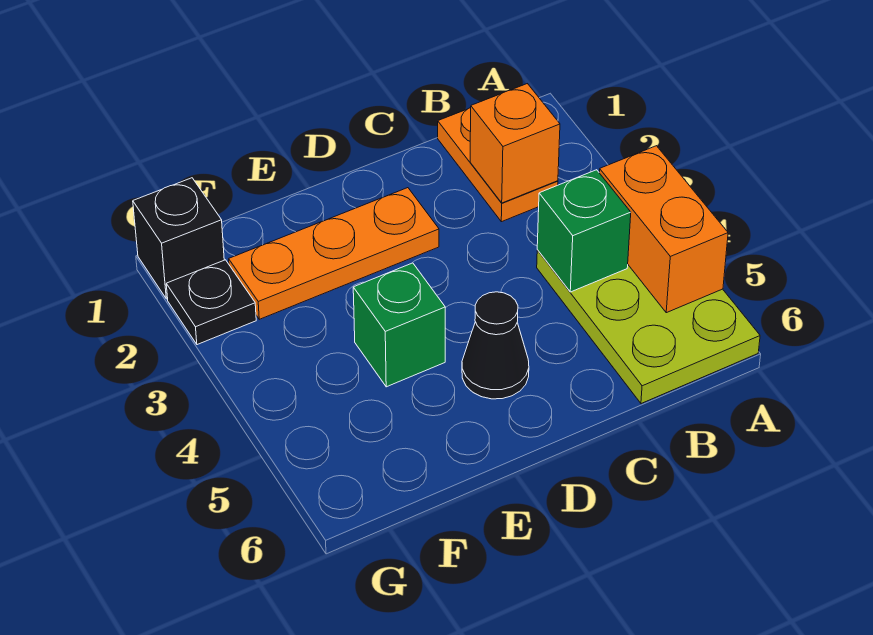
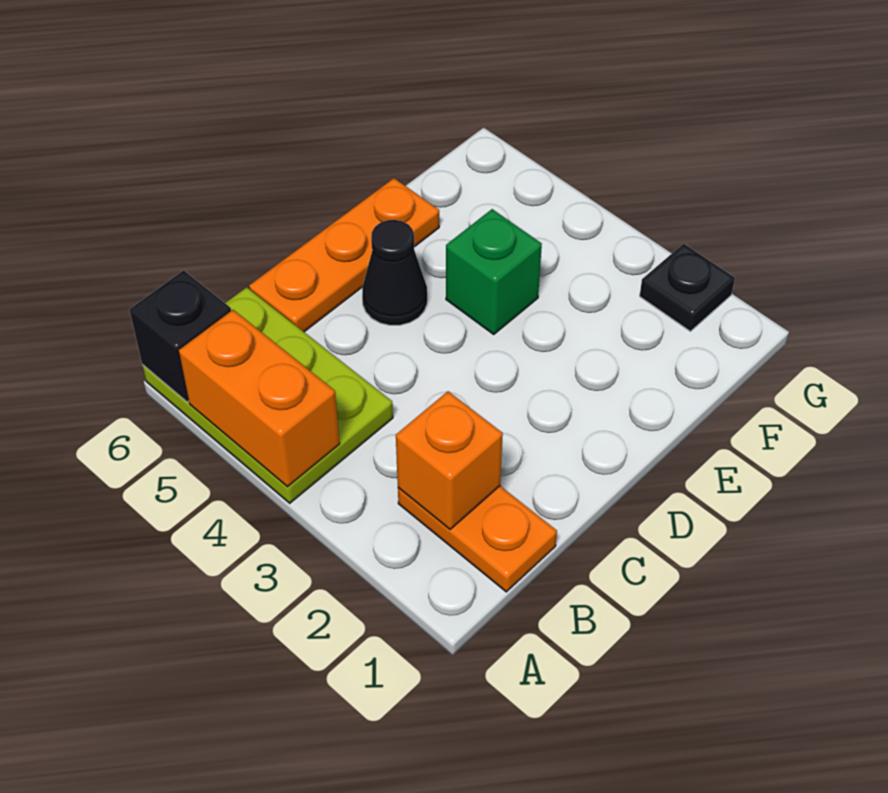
green 1x1 brick [537,170,631,292] -> none
orange 1x3 plate [229,188,439,319] -> orange 1x3 plate moved to [249,178,439,332]
black 1x1 brick [133,178,224,299] -> black 1x1 brick moved to [129,270,231,402]

